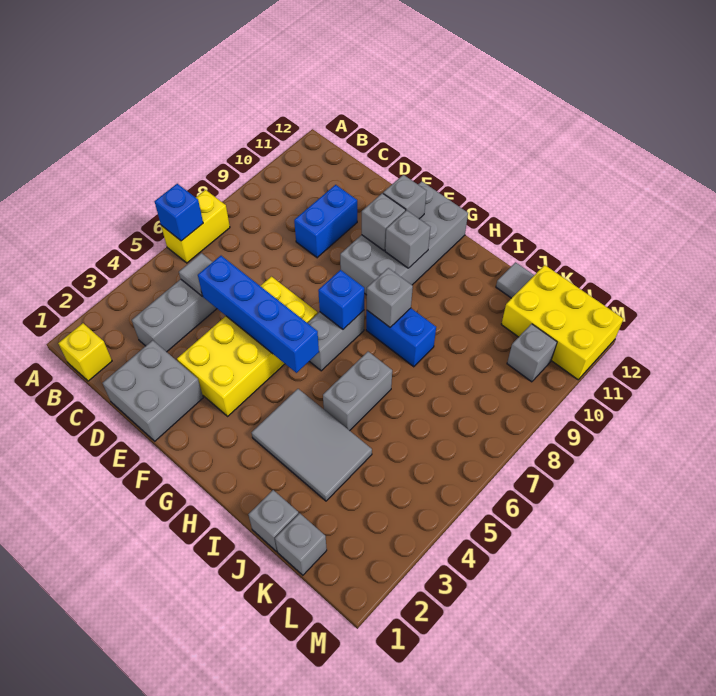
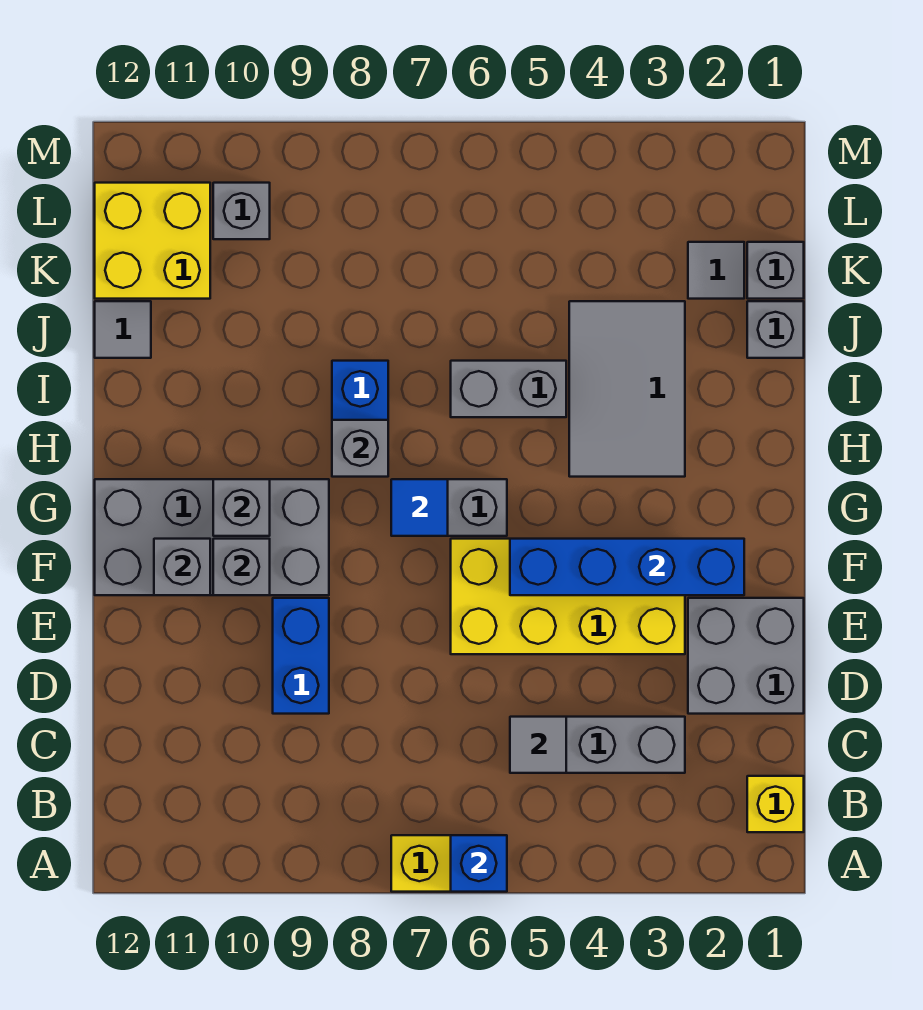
blue 1x4 brick [198,256,319,373] -> blue 1x4 brick turned to [510,539,744,595]
blue 1x2 brick [294,185,357,258] -> blue 1x2 brick turned to [273,598,329,714]
blue 1x1 brick [318,270,364,329] -> blue 1x1 tile [391,479,448,536]
none -> grey 1x1 tile [688,242,744,299]
yellow 2x3 brick [501,265,623,380] -> yellow 2x2 brick [95,183,210,299]

